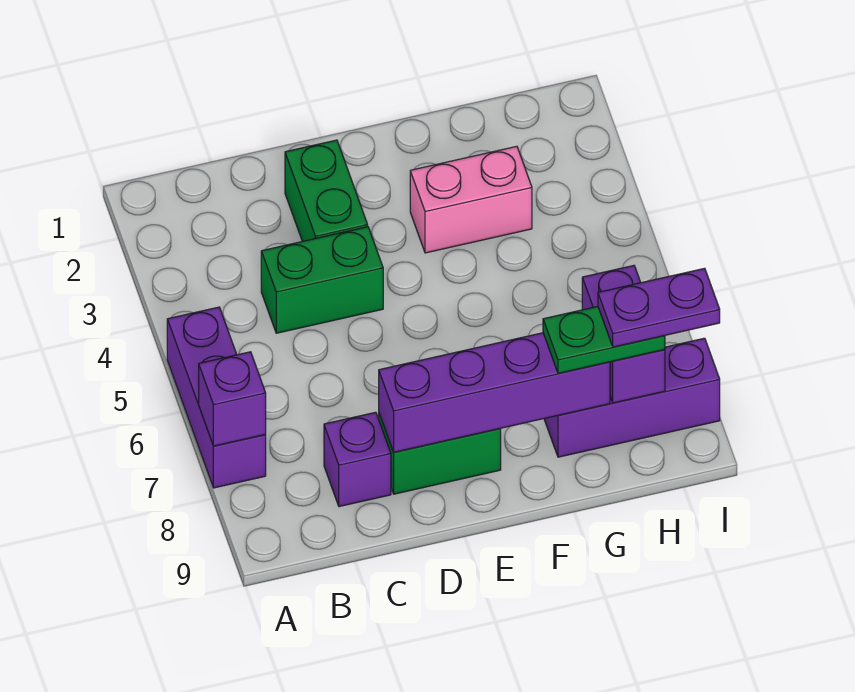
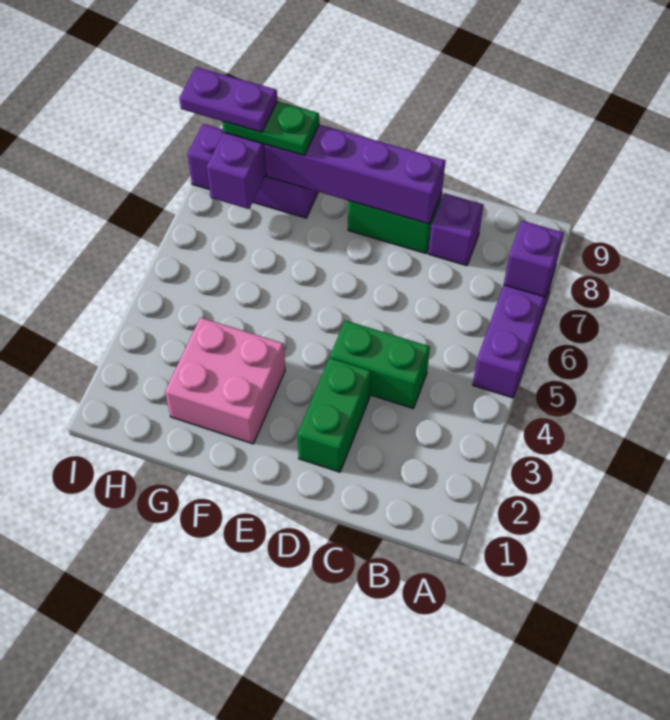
pink 1x2 brick [410,146,532,253] -> pink 2x2 brick [165,317,285,444]

